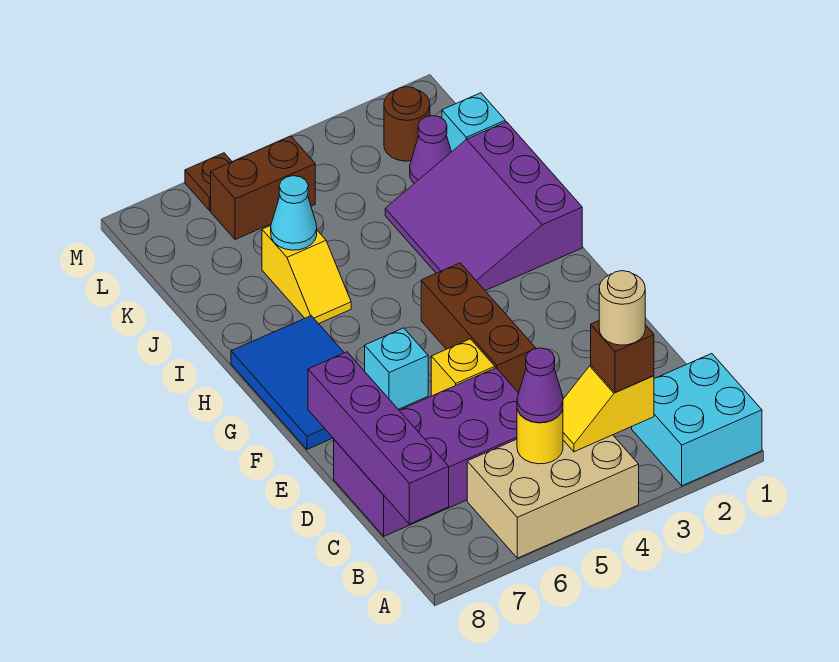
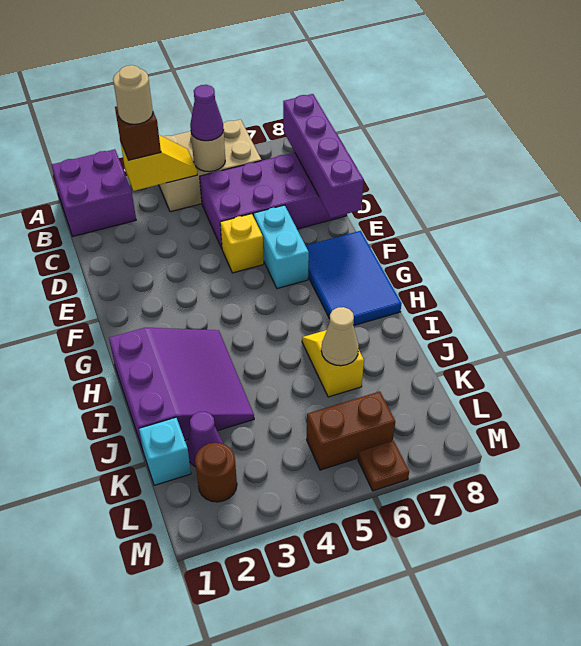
cyan 2x2 brick [632,354,762,486] -> purple 2x2 brick [52,149,136,236]
yellow 1x1 round brick [517,409,563,464] -> tan 1x1 round brick [191,130,225,172]
brown 1x3 brick [421,263,536,393] -> none
cyan 1x1 brick [365,328,428,409] -> cyan 1x2 brick [253,205,309,289]
cyan 1x1 cone [271,176,317,250] -> tan 1x1 cone [321,307,359,366]

